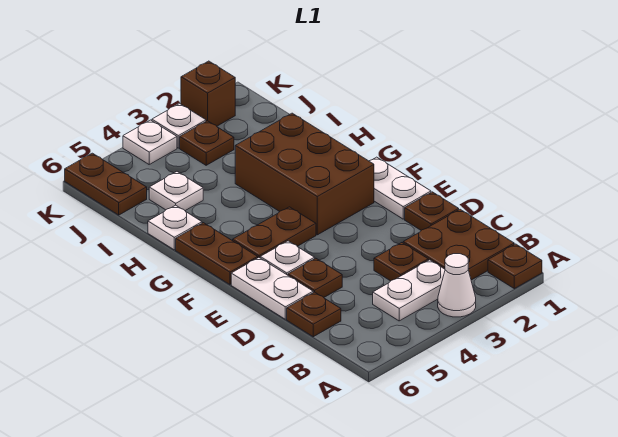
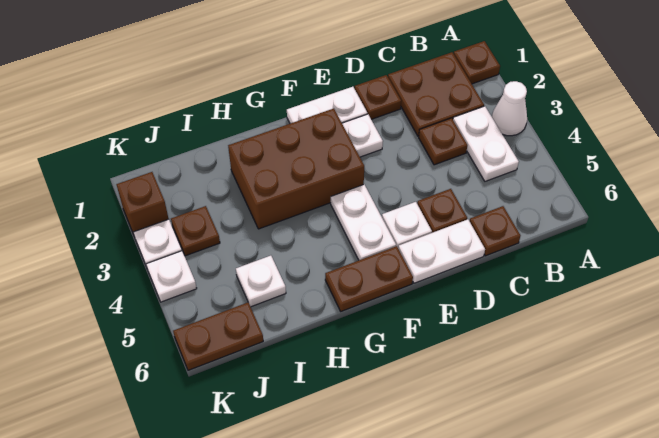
brown 1x2 plate [233,207,316,258] -> white 1x2 plate [331,185,396,260]
white 1x1 plate [148,205,202,250] -> white 1x1 plate moved to [342,114,383,157]

